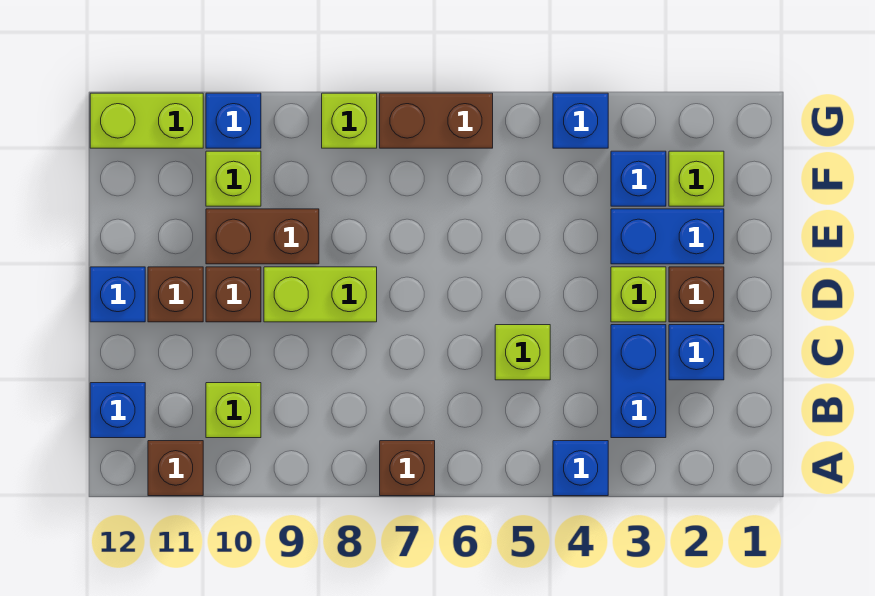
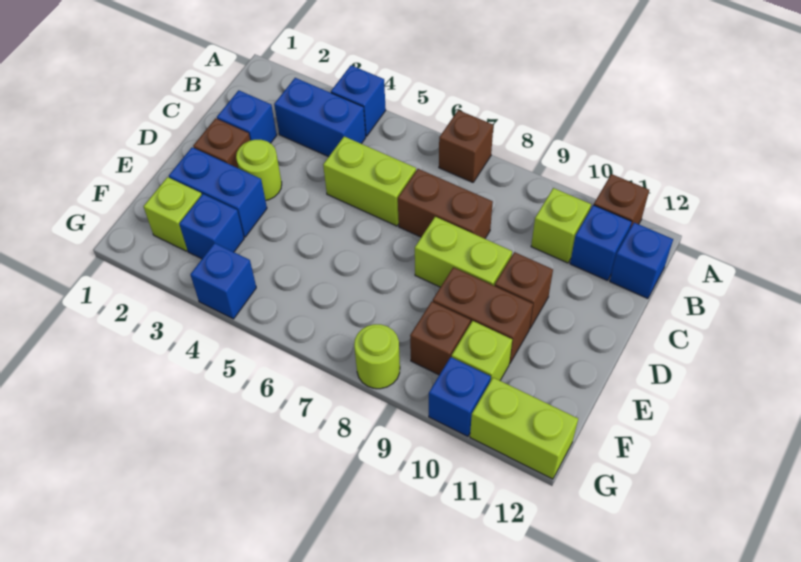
blue 1x2 brick [611,325,666,438] -> blue 1x2 brick turned to [274,78,366,157]
lime 1x1 brick [495,325,550,380] -> lime 1x2 brick [323,136,416,226]
lime 1x1 brick [611,267,666,322] -> lime 1x1 round brick [236,140,282,201]
brown 1x1 brick [148,267,203,322] -> brown 1x1 brick moved to [410,302,471,375]
blue 1x1 brick [90,267,145,322] -> blue 1x1 brick moved to [570,205,632,281]
brown 1x2 brick [380,93,493,148] -> brown 1x2 brick moved to [398,169,493,239]
lime 1x1 brick [322,93,377,148] -> lime 1x1 round brick [354,324,400,389]

